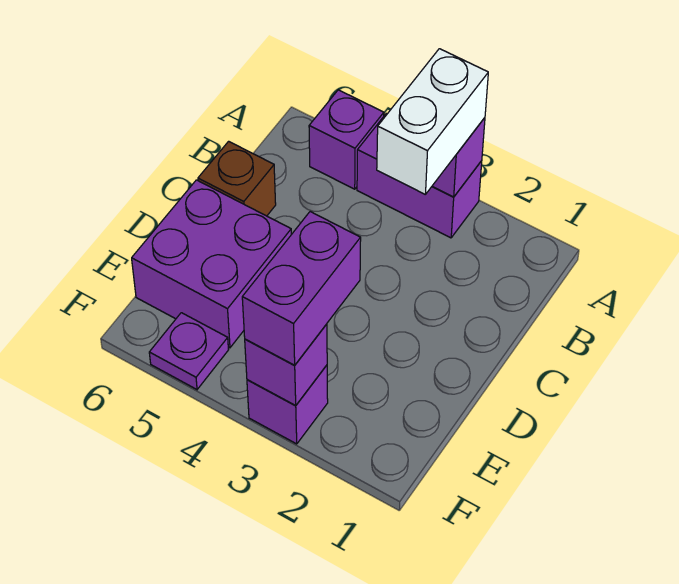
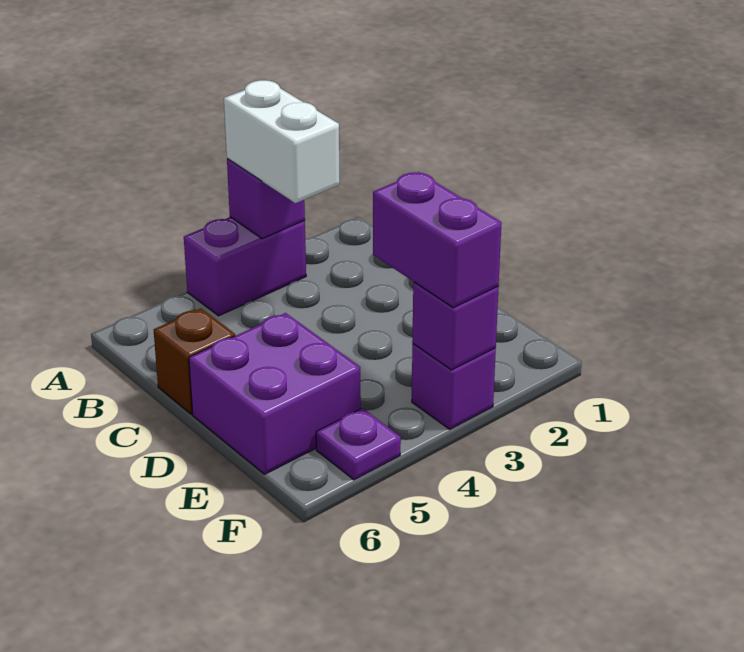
purple 1x1 brick [309,90,384,189] -> none

